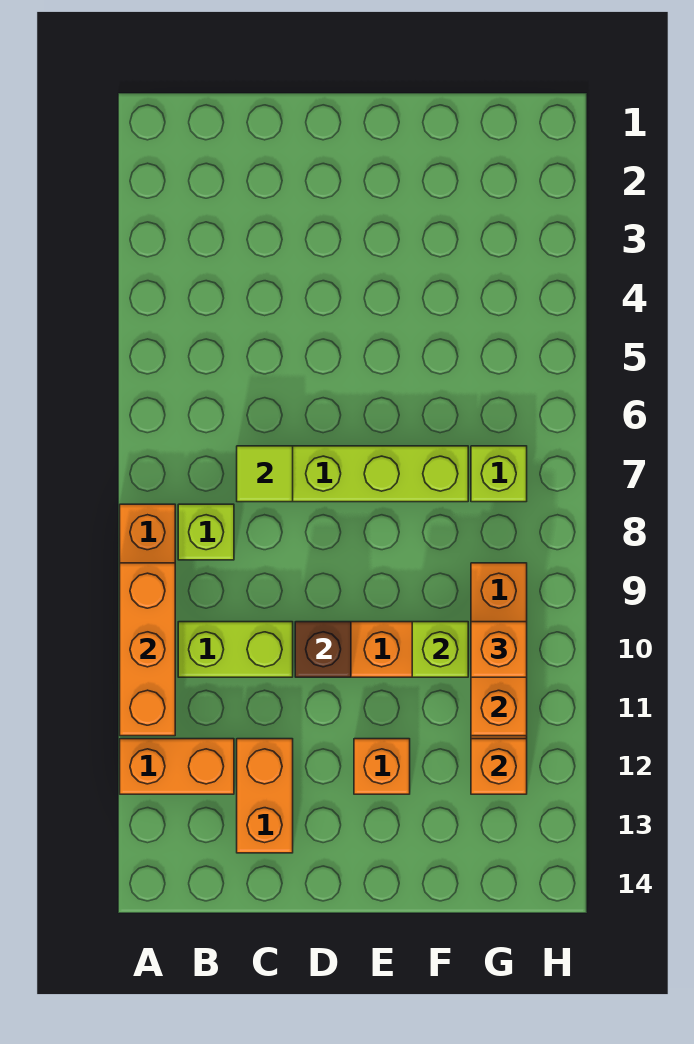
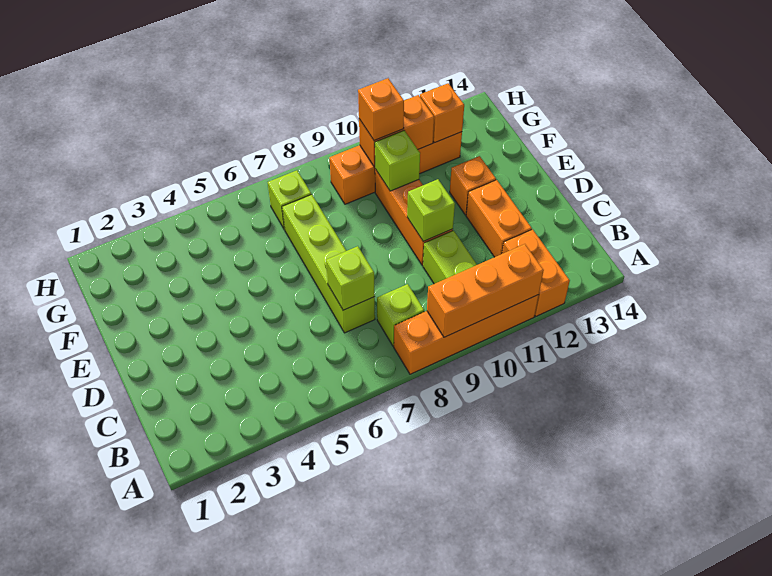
lime 1x1 tile [237,446,293,502] -> lime 1x1 brick [326,246,375,310]
orange 1x2 brick [237,739,293,853] -> orange 1x2 brick turned to [466,180,532,257]
brown 1x1 brick [295,622,351,677] -> lime 1x1 brick [407,179,455,241]

